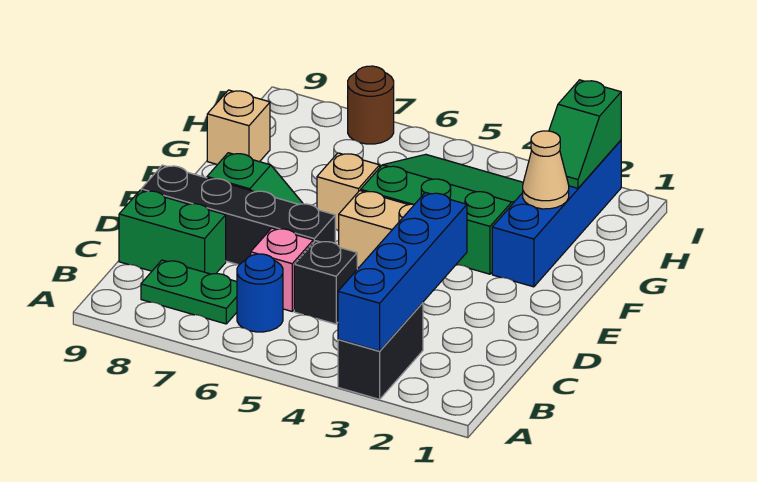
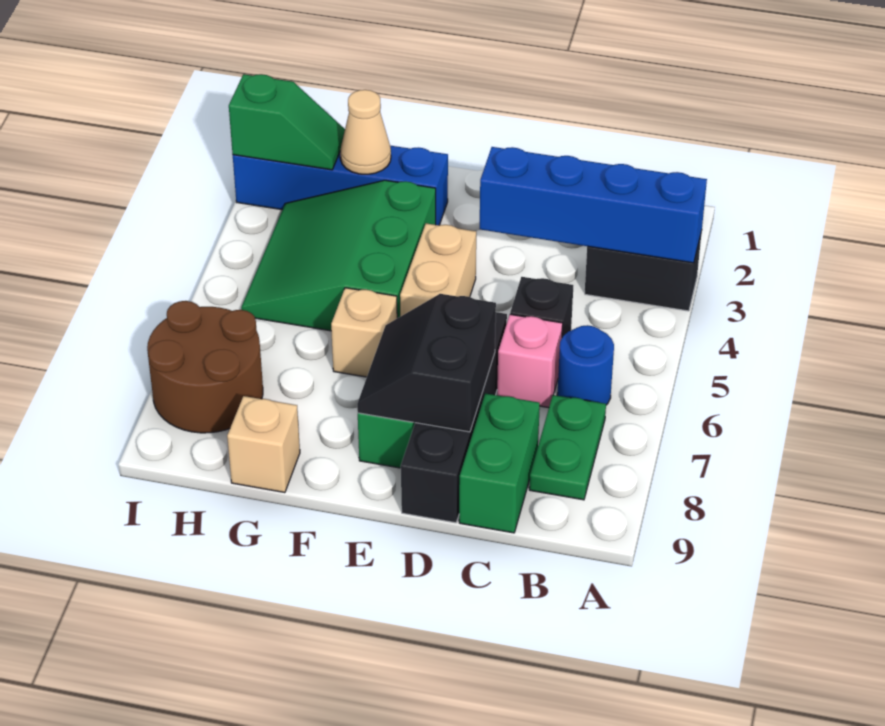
none -> black 2x2 slope [357,294,496,432]
brown 1x1 round brick [348,66,394,144] -> brown 2x2 round brick [147,301,263,433]

